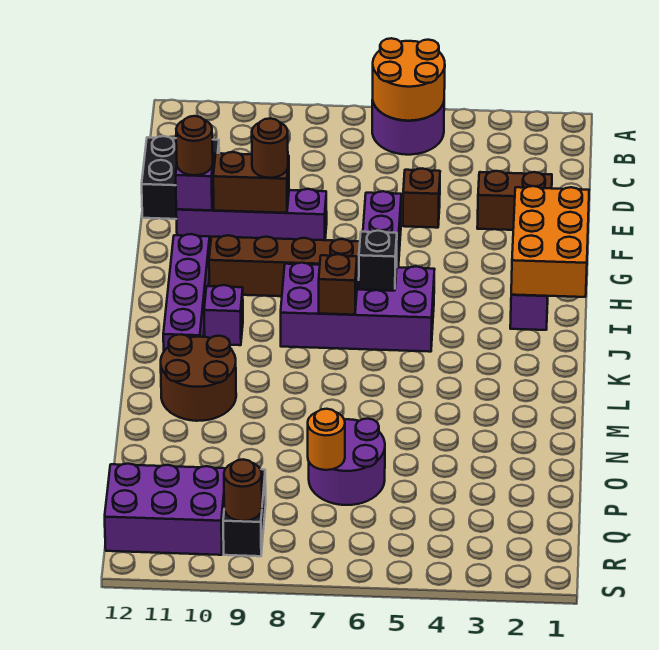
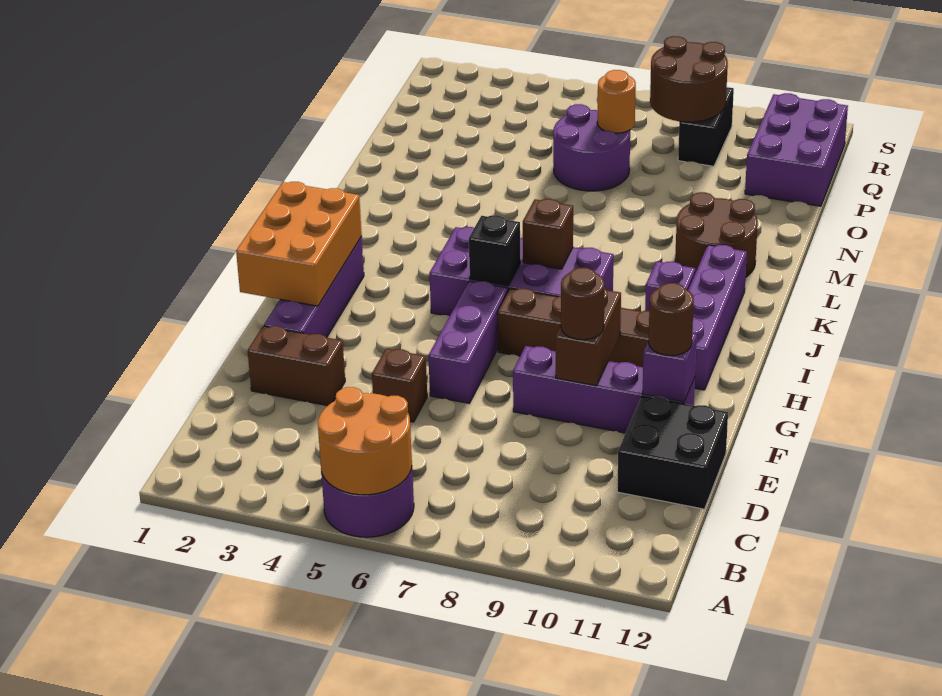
brown 1x2 brick [213,152,289,213] -> brown 1x2 brick turned to [556,288,621,386]
purple 2x3 brick [105,464,226,555] -> purple 2x3 brick turned to [745,93,848,206]
brown 1x1 round brick [224,459,262,521] -> brown 2x2 round brick [650,36,728,122]

